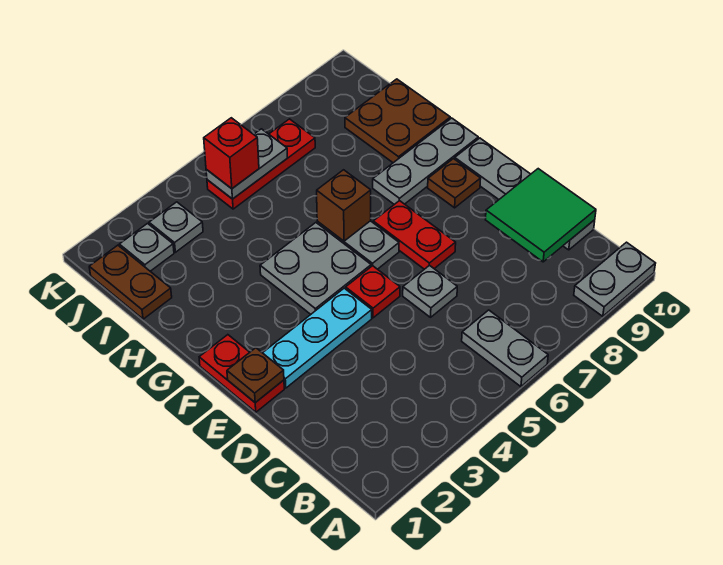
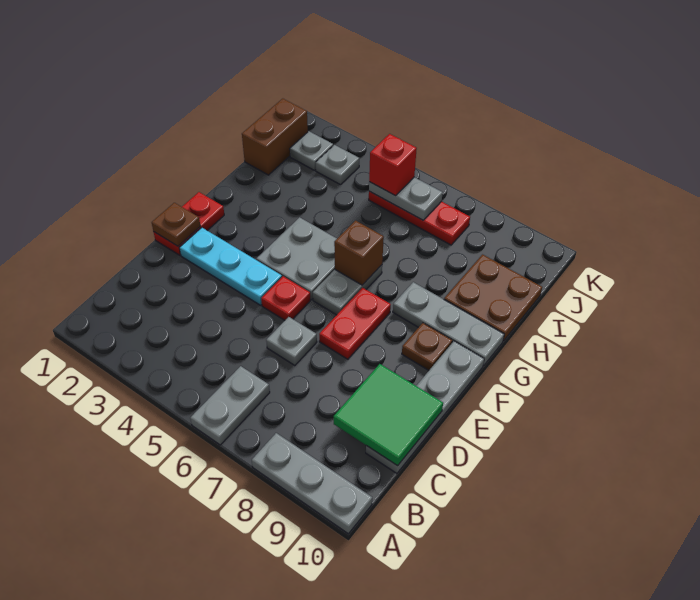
grey 1x2 plate [574,242,656,316] -> grey 1x3 plate [252,433,372,534]
brown 1x2 plate [89,245,172,319] -> brown 1x2 brick [242,99,308,175]

